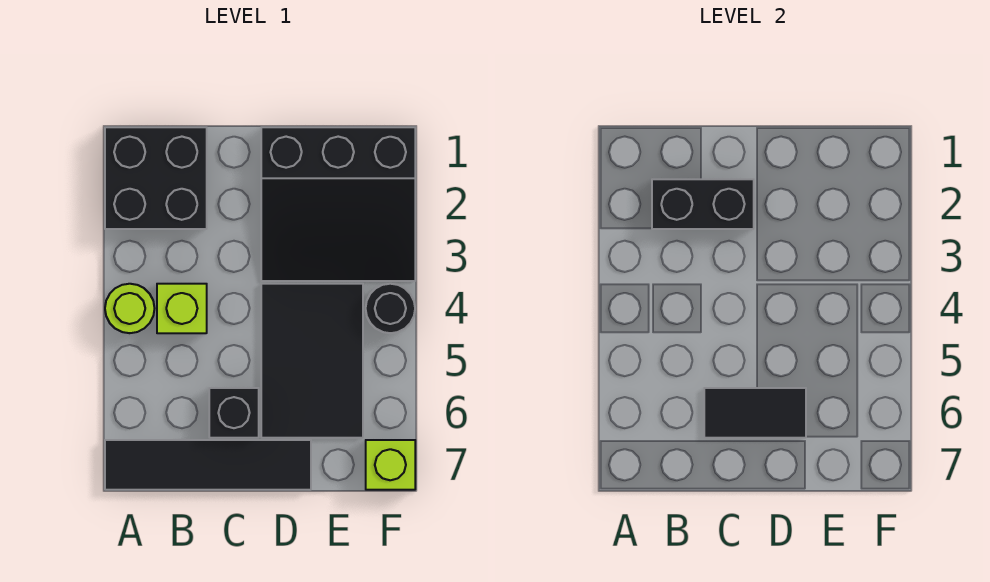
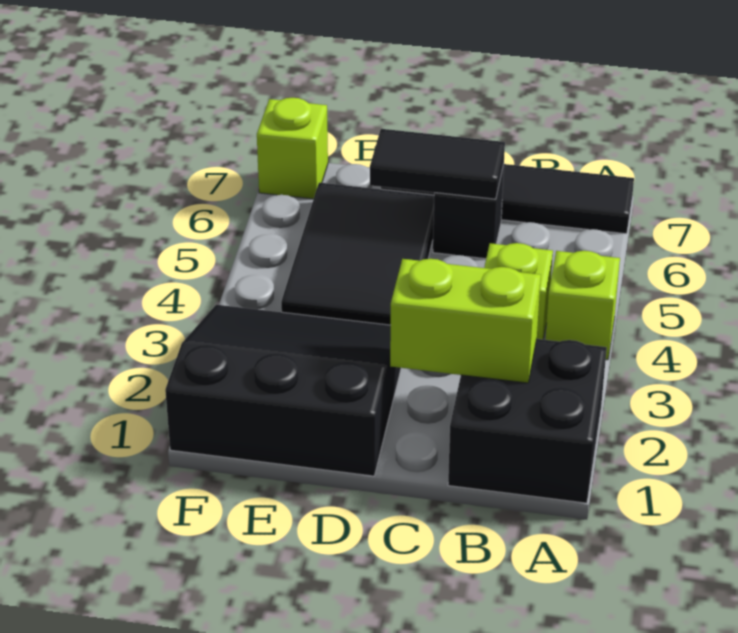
lime 1x1 round brick [105,284,155,333] -> lime 1x1 brick [545,251,620,360]
black 1x2 brick [652,179,754,229] -> lime 1x2 brick [390,259,541,383]
black 1x1 round brick [366,284,415,333] -> none

